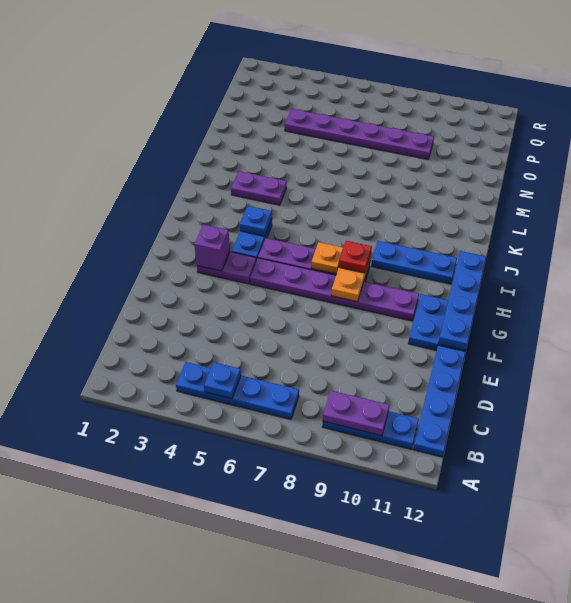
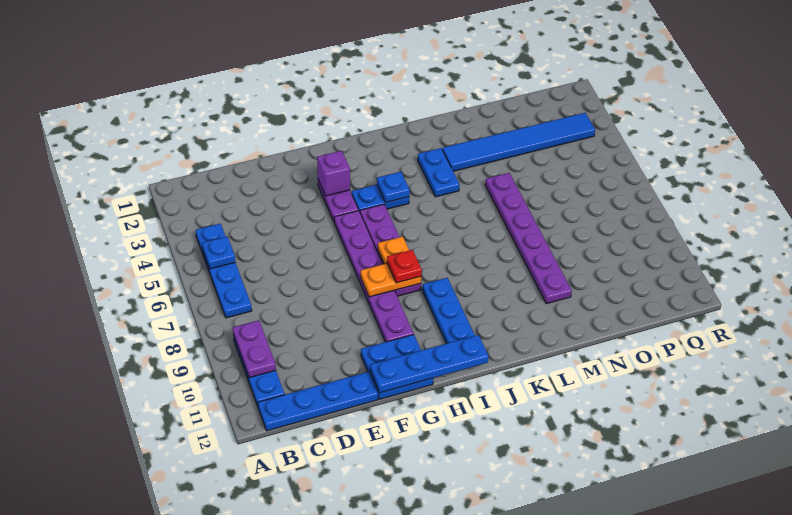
purple 1x2 plate [231,171,287,205] -> blue 1x2 plate [418,148,460,197]
none -> blue 1x6 tile [442,113,595,171]
purple 1x6 plate [285,109,434,159] -> purple 1x6 plate moved to [485,173,572,304]

